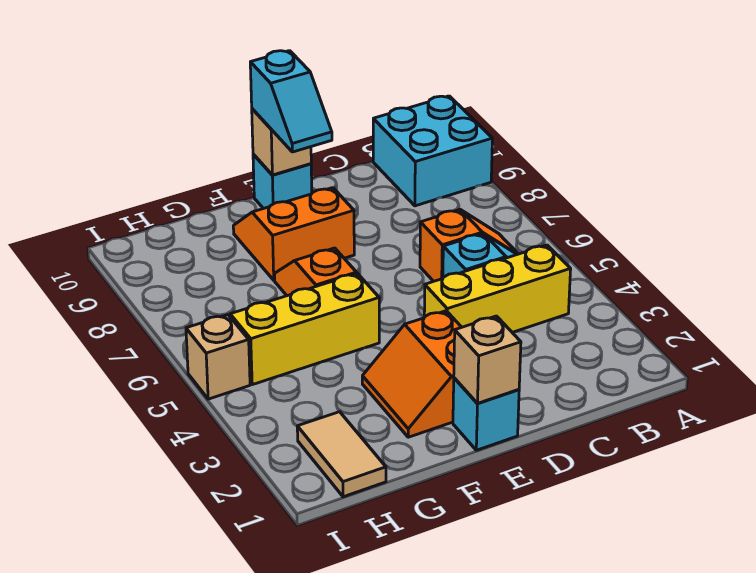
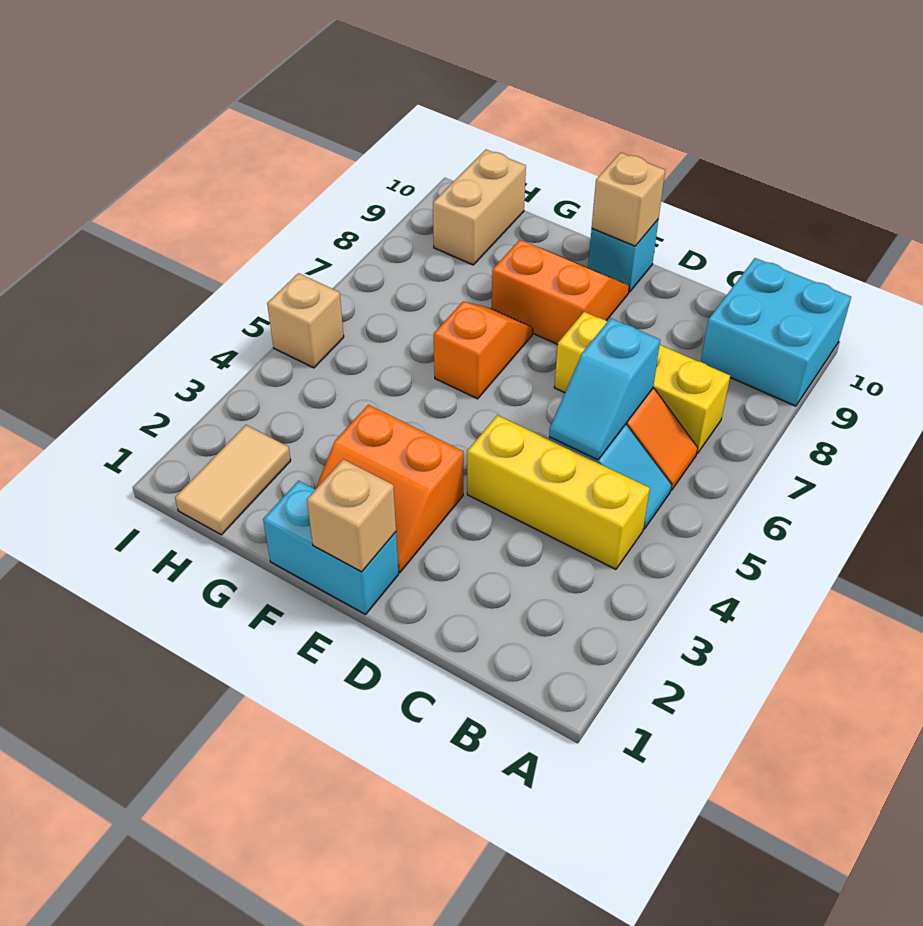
cyan 1x1 brick [453,378,519,450] -> cyan 1x2 brick [263,481,399,614]
orange 2x2 slope [362,311,462,437] -> orange 2x2 slope turned to [315,405,463,572]
cyan 1x2 slope [250,51,332,152] -> cyan 1x2 slope moved to [549,318,660,460]
yellow 1x3 brick [230,273,379,385] -> yellow 1x3 brick moved to [554,312,730,454]
none -> tan 1x2 brick [433,149,526,265]

